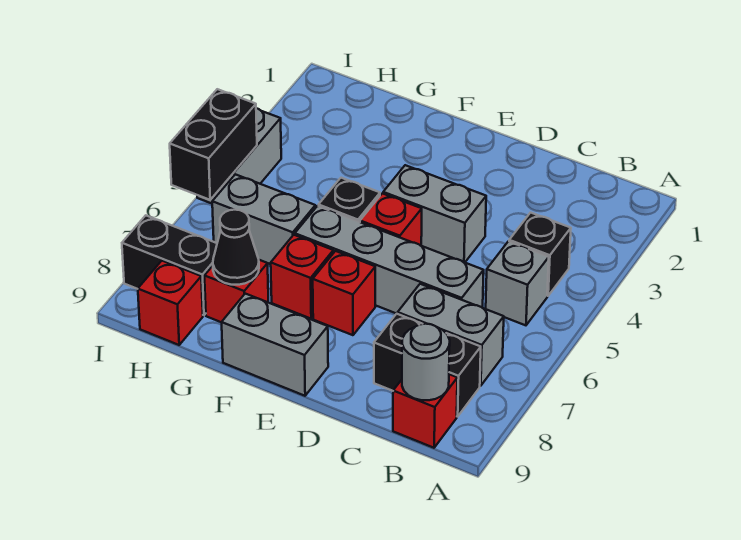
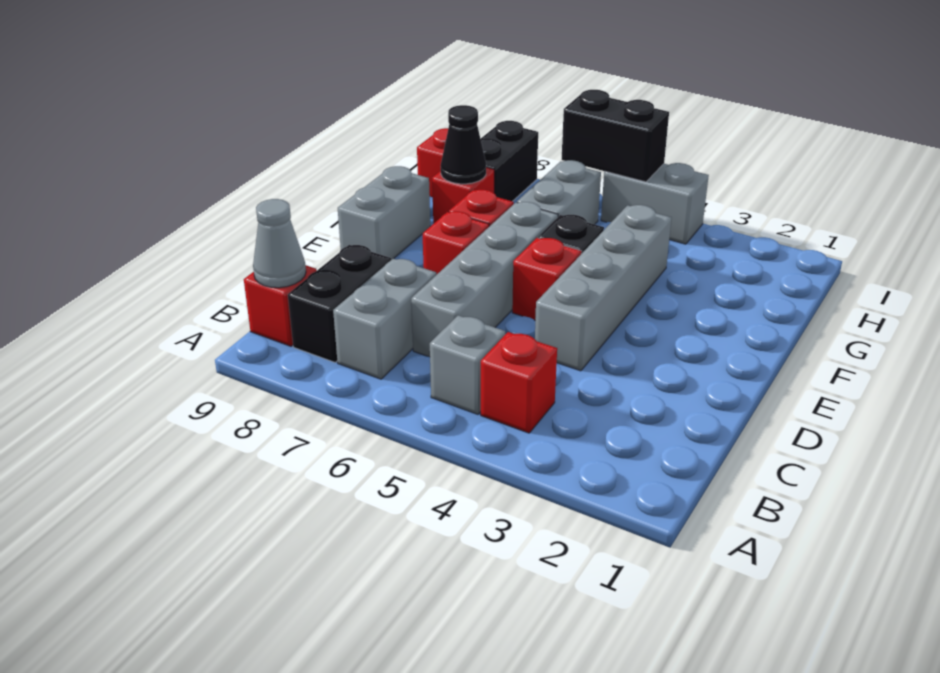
black 1x1 brick [509,213,571,296] -> red 1x1 brick [481,332,557,433]
grey 1x1 round brick [402,324,450,400] -> grey 1x1 cone [253,199,306,288]
grey 1x2 brick [383,165,486,262] -> grey 1x4 brick [535,205,671,371]

